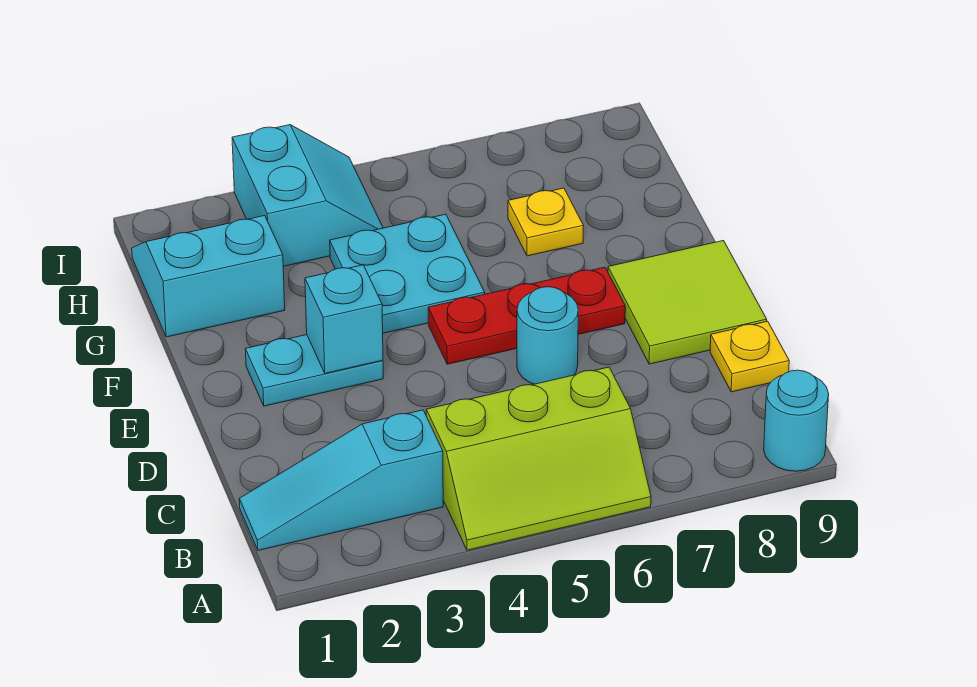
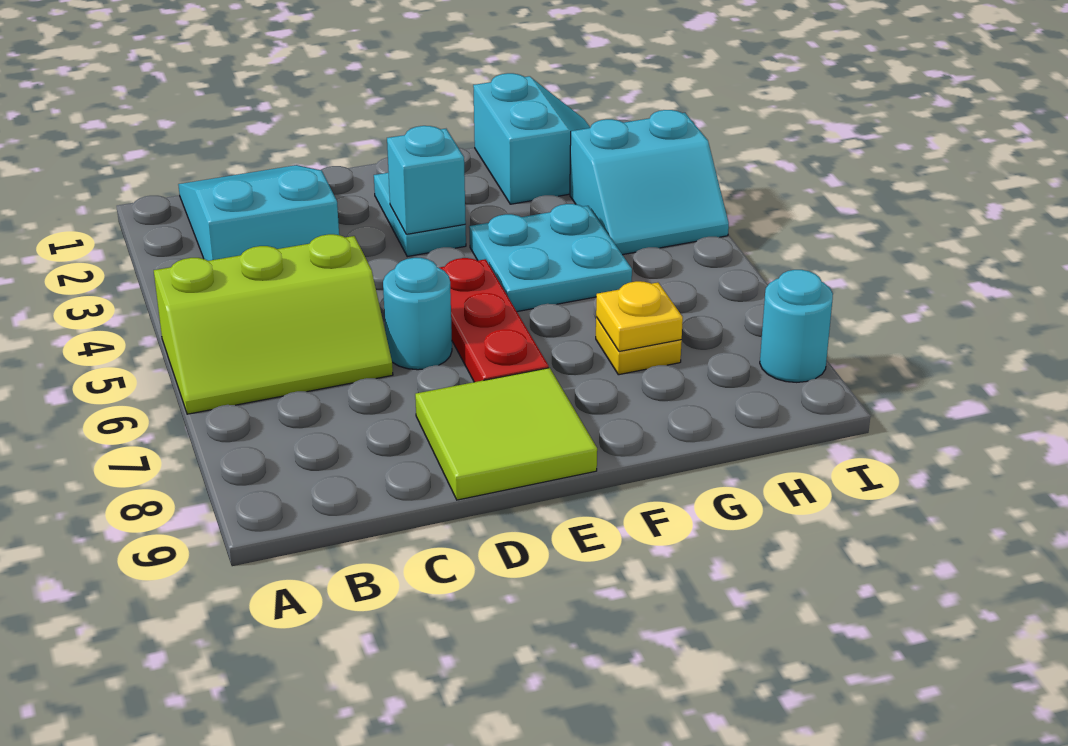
lime 2x3 slope [426,367,651,550] -> lime 2x3 slope turned to [154,234,393,414]
cyan 1x1 round brick [764,370,829,471] -> cyan 1x1 round brick moved to [760,270,833,382]
cyan 1x3 slope [239,410,443,550] -> cyan 2x3 slope [178,165,339,261]
yellow 1x1 plate [710,321,789,392] -> yellow 1x1 plate moved to [596,281,683,352]

